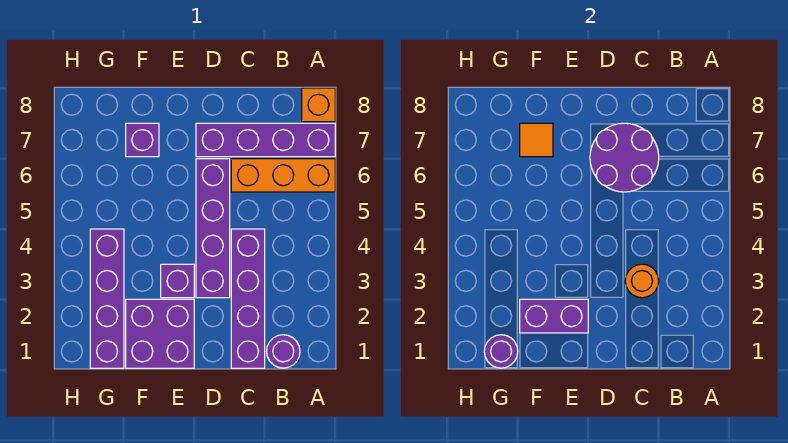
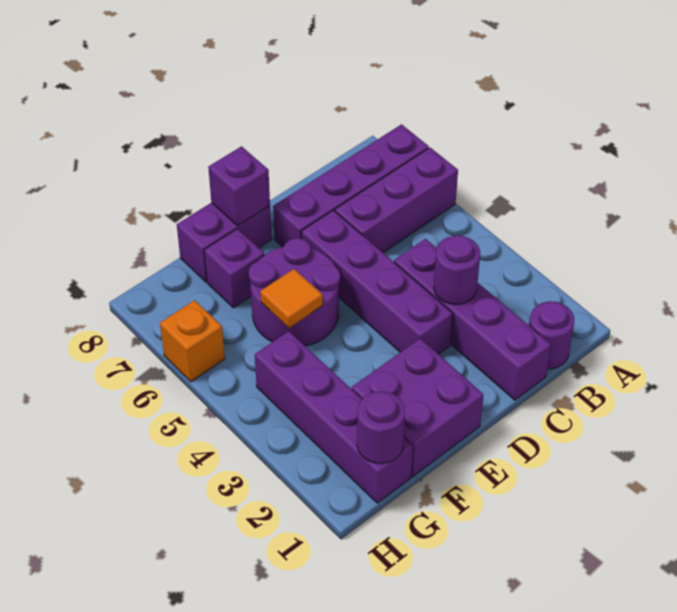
orange 1x3 brick [231,159,335,192] -> purple 1x3 brick [335,148,458,253]
orange 1x1 brick [302,88,335,122] -> orange 1x1 brick moved to [160,300,225,382]
orange 1x1 round brick [625,264,659,298] -> purple 1x1 round brick [434,235,480,304]
purple 2x2 round brick [590,123,659,192] -> purple 2x2 round brick moved to [249,238,340,346]
purple 1x2 brick [520,299,588,333] -> purple 1x2 brick moved to [177,203,272,282]
purple 1x1 brick [161,264,194,298] -> purple 1x1 brick moved to [208,146,270,226]
orange 1x1 tile [520,123,553,157] -> orange 1x1 tile moved to [260,269,323,328]

